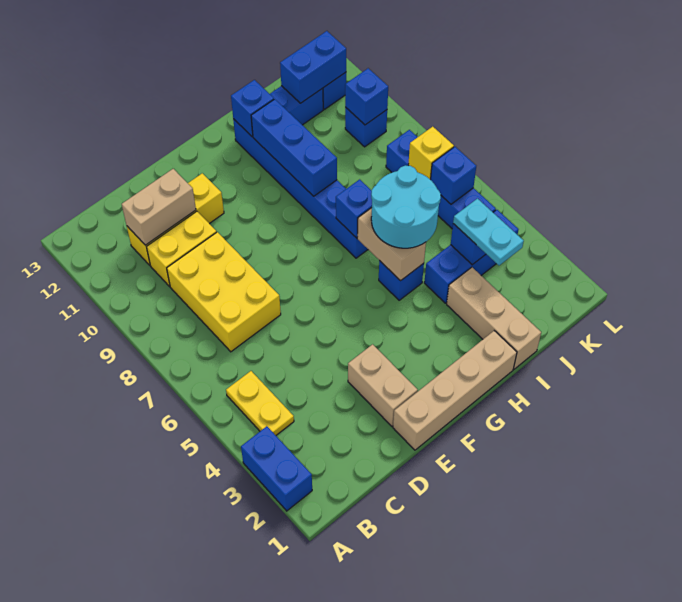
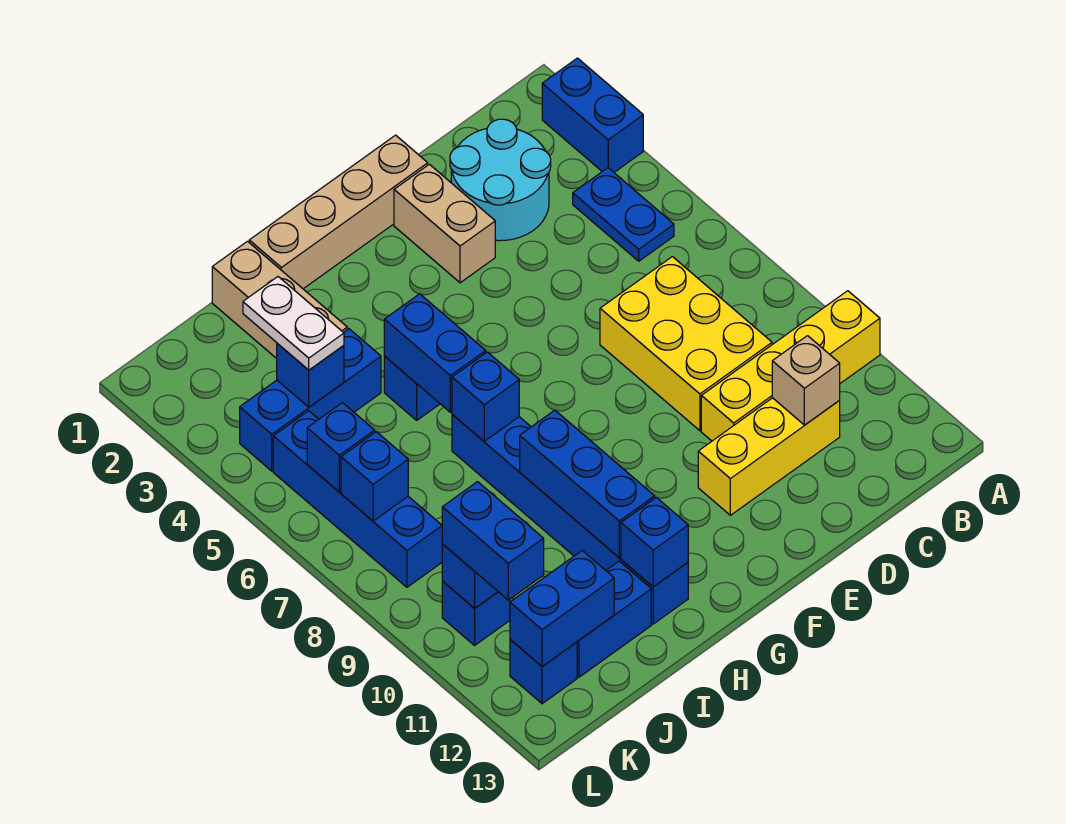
yellow 1x2 plate [226,371,294,435] -> blue 1x2 plate [573,168,674,261]
yellow 1x2 brick [147,211,216,286] -> yellow 1x4 brick [701,291,880,441]
tan 1x2 brick [122,169,196,245] -> tan 1x1 brick [772,336,840,425]
tan 1x2 brick [357,208,426,281] -> blue 1x2 brick [384,294,486,412]
cyan 2x2 round brick [371,165,441,248] -> cyan 2x2 round brick moved to [450,119,551,241]
cyan 1x2 plate [453,199,524,266] -> white 1x2 plate [243,277,344,370]
yellow 1x1 brick [408,127,454,180] -> blue 1x1 brick [341,432,408,521]
none -> blue 1x2 brick [442,482,544,600]

